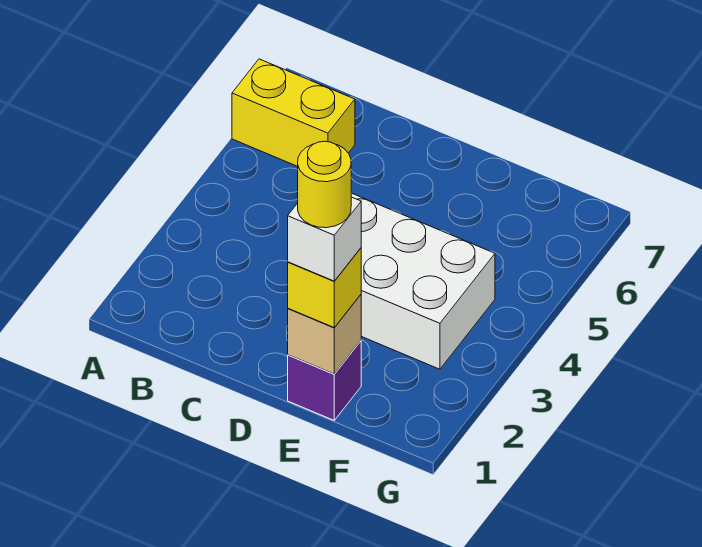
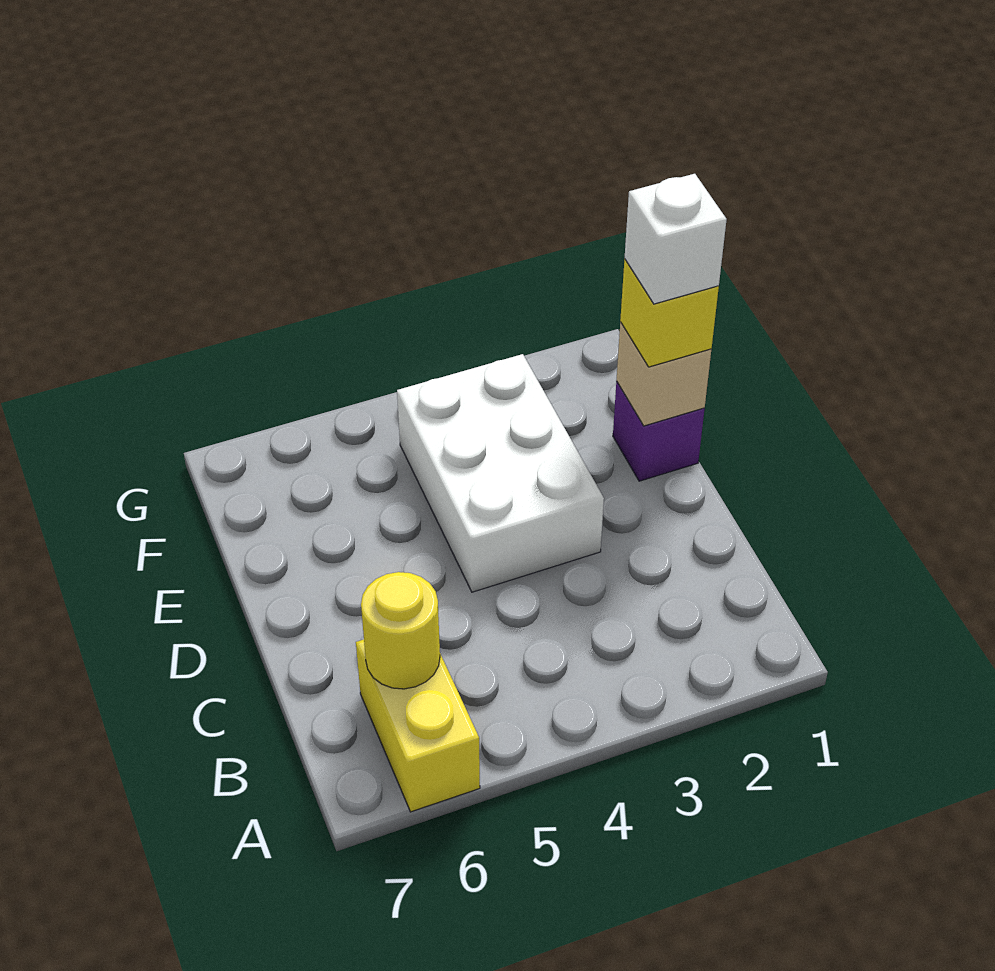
yellow 1x1 round brick [298,141,351,228] -> yellow 1x1 round brick moved to [361,572,440,689]

